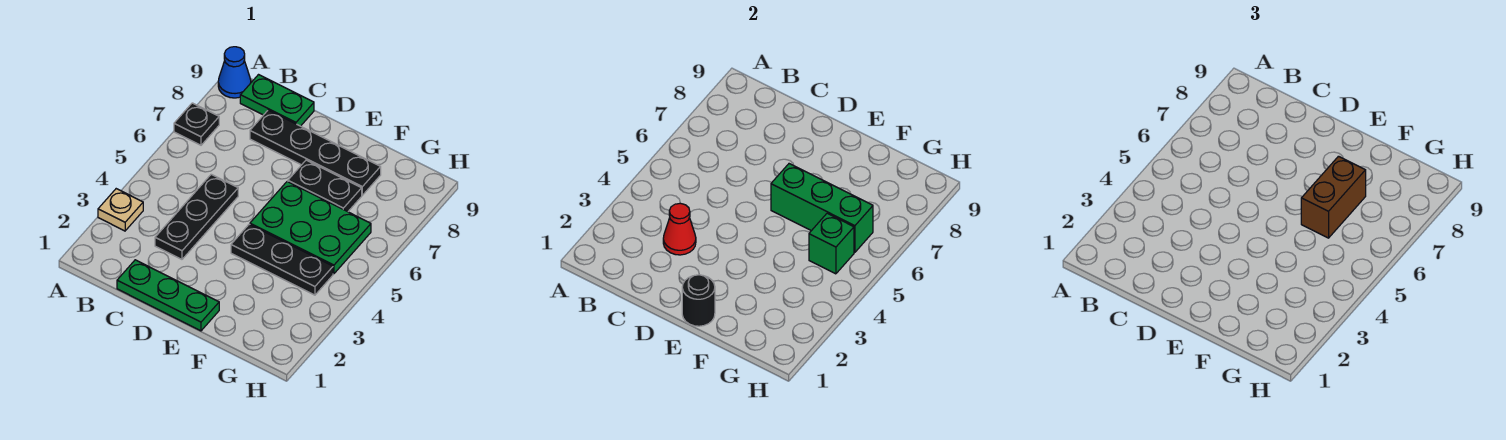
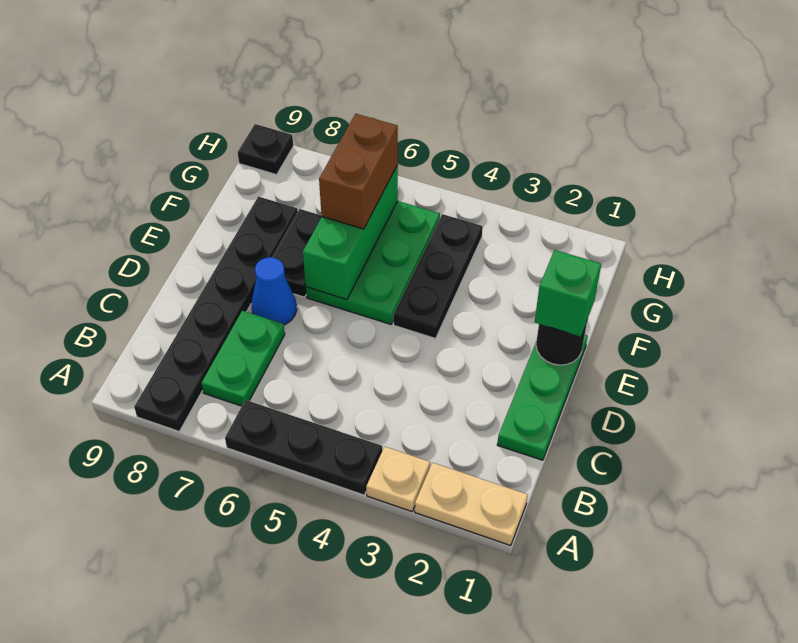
none -> tan 1x2 plate [415,463,528,546]
black 1x1 plate [174,103,219,145] -> black 1x1 plate moved to [238,124,293,175]
blue 1x1 cone [218,47,251,98] -> blue 1x1 cone moved to [251,257,297,325]
green 1x2 plate [240,75,314,126] -> green 1x2 plate moved to [201,311,285,406]
black 1x3 plate [155,174,238,259] -> black 1x3 plate moved to [225,400,382,495]
red 1x1 cone [663,203,696,255] -> none
black 1x4 plate [250,110,381,195] -> black 1x6 plate [134,197,298,431]
brown 1x2 brick [1301,156,1366,238] -> brown 1x2 brick turned to [319,114,398,229]
green 1x1 brick [809,213,854,274] -> green 1x1 brick moved to [535,250,601,337]

